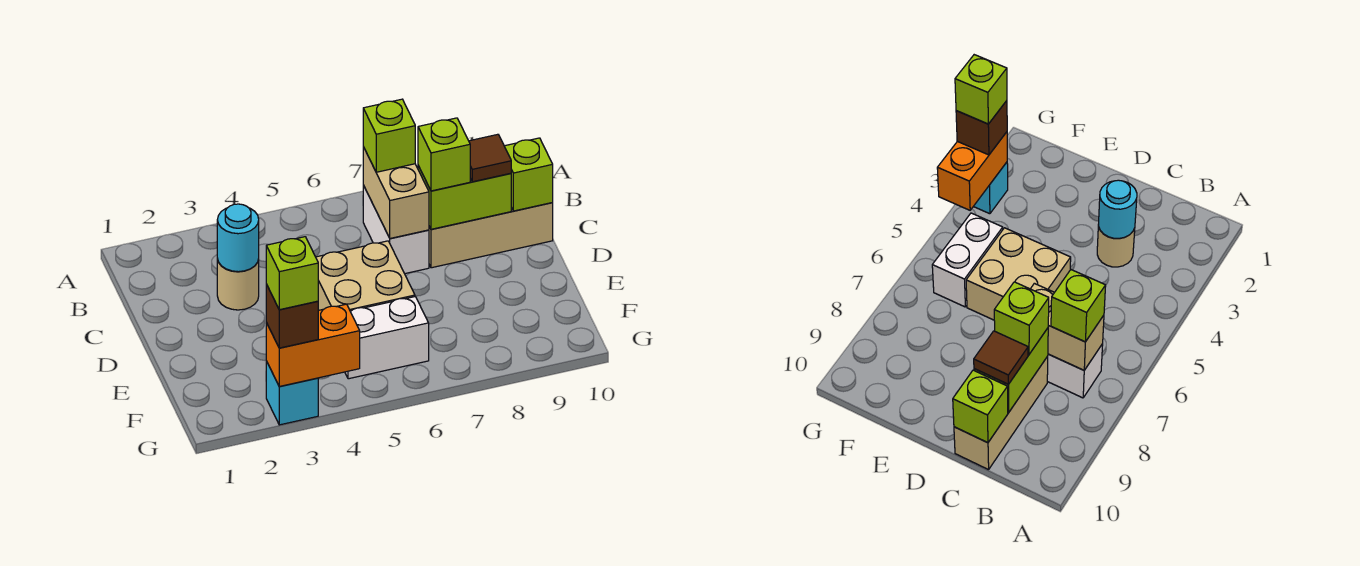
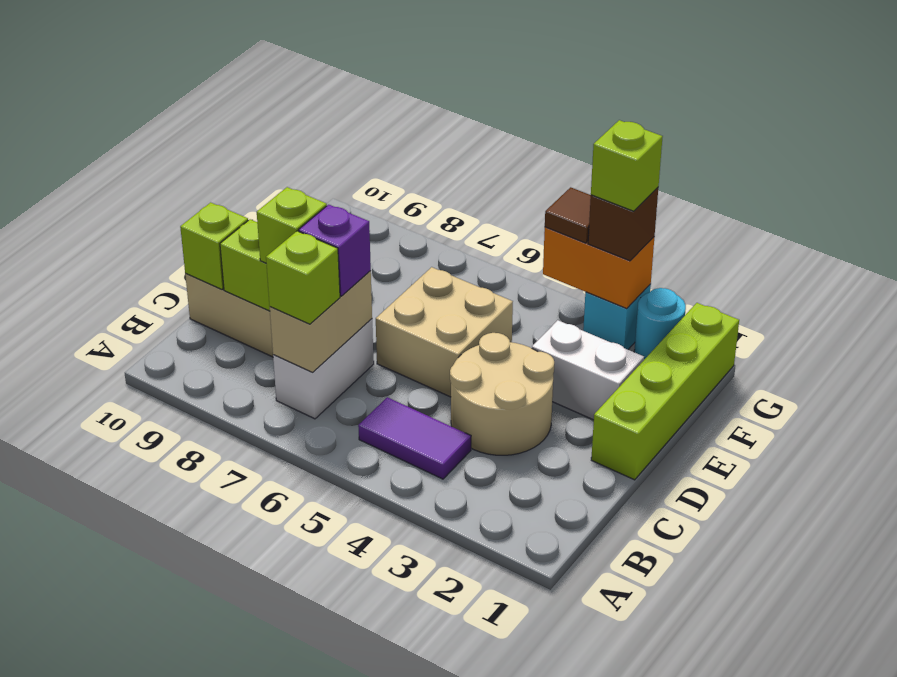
none -> purple 1x2 tile [358,397,471,479]
tan 1x1 round brick [217,259,259,310] -> tan 2x2 round brick [450,333,554,455]
cyan 1x1 round brick [217,204,259,272] -> cyan 1x1 round brick moved to [634,288,686,359]
none -> purple 1x1 brick [299,205,371,296]
brown 1x1 tile [469,134,511,182] -> brown 1x1 tile moved to [545,187,591,243]
none -> lime 1x4 brick [591,303,739,480]
white 1x2 brick [345,297,429,379] -> white 1x2 brick moved to [532,320,644,420]

